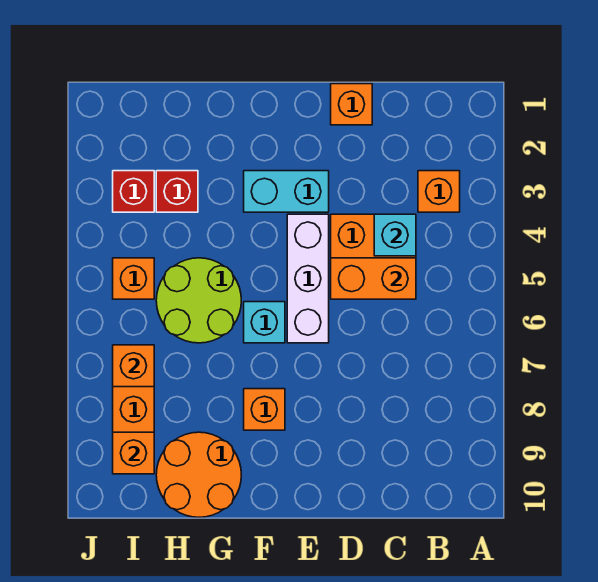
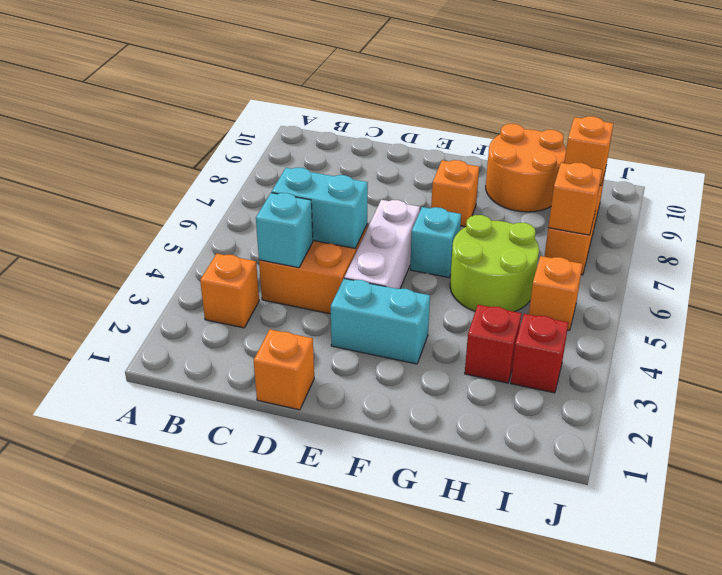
orange 1x2 brick [331,258,416,299] -> cyan 1x2 brick [272,168,368,248]

